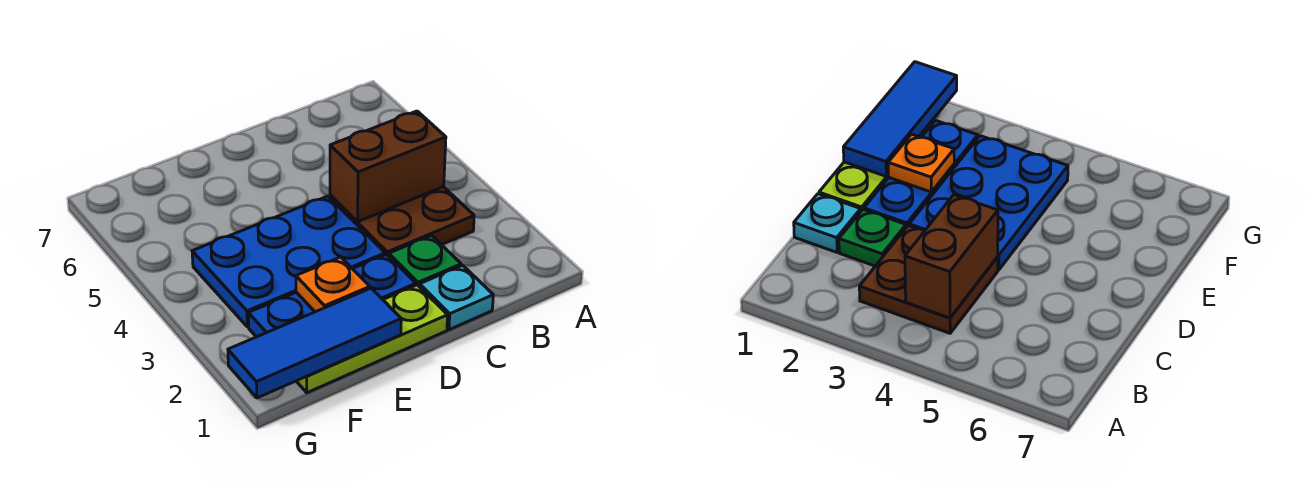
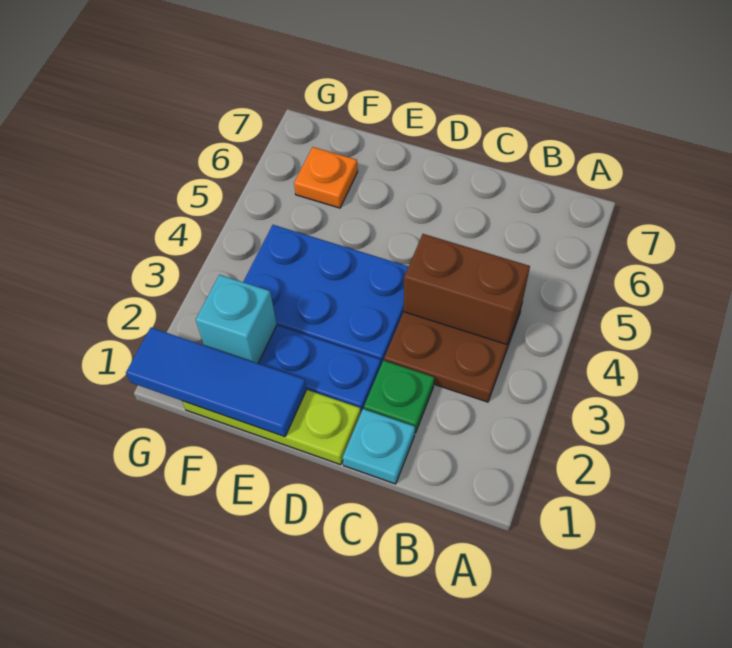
orange 1x1 plate [296,257,370,312] -> orange 1x1 plate moved to [294,147,358,208]
none -> cyan 1x1 brick [196,275,277,363]

